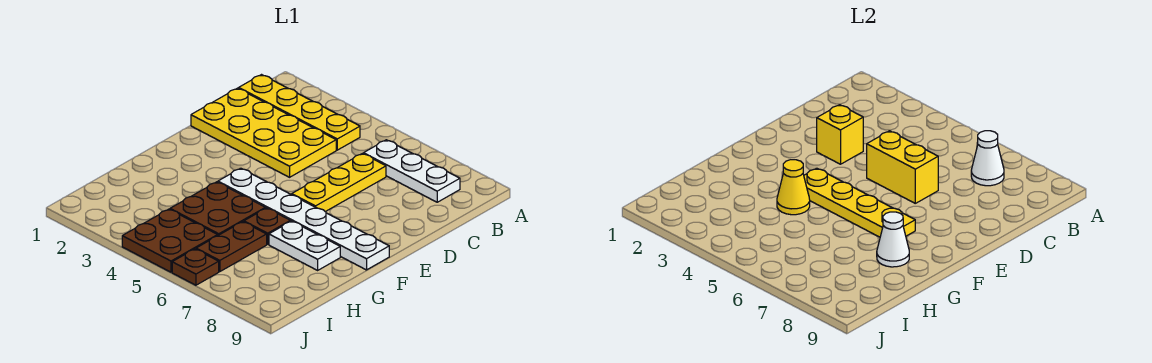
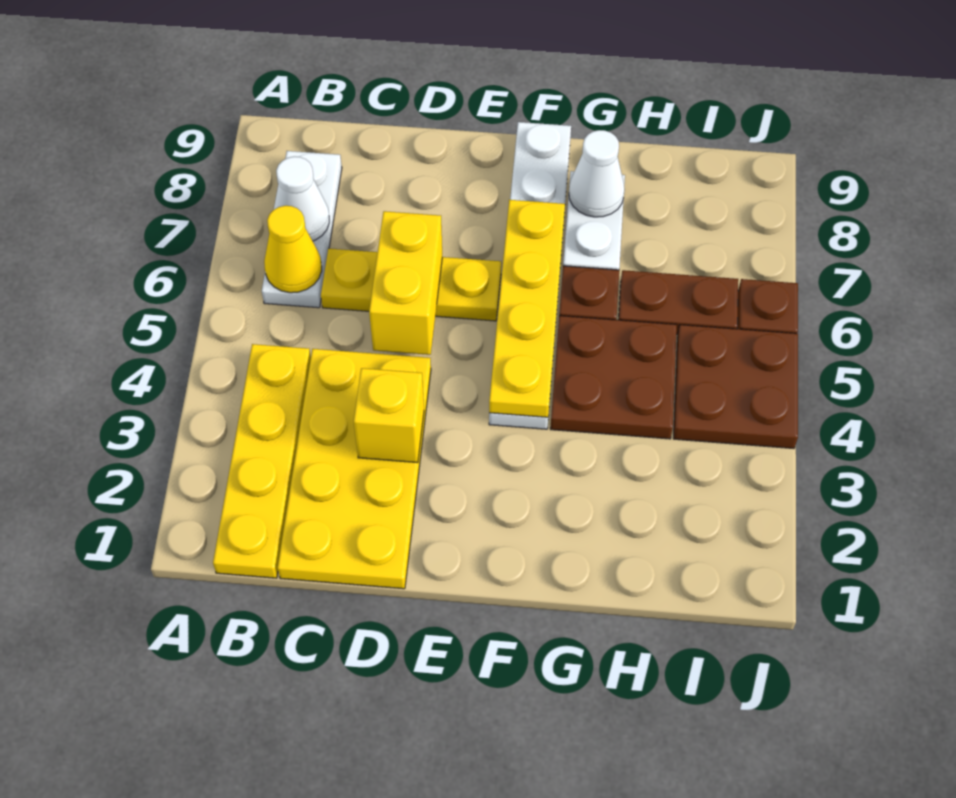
yellow 1x1 cone [777,160,810,215] -> yellow 1x1 cone moved to [264,206,322,293]

